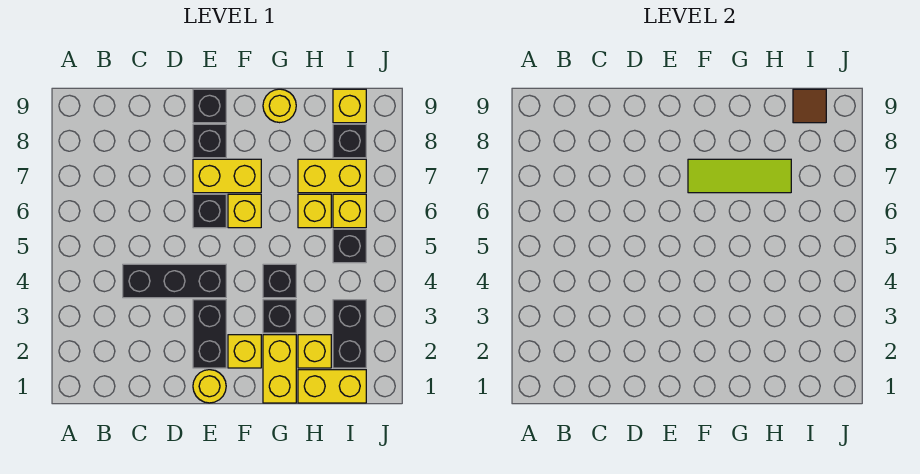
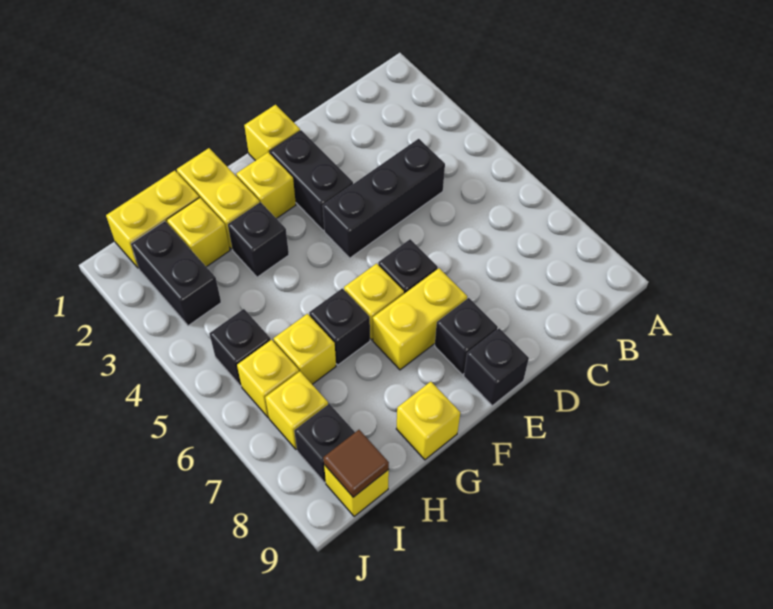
yellow 1x1 round brick [193,370,226,403] -> yellow 1x1 brick [244,105,300,161]
lime 1x3 tile [688,159,791,193] -> none
black 1x1 brick [263,264,296,298] -> black 1x1 brick moved to [309,288,370,365]
yellow 1x1 round brick [263,89,296,123] -> yellow 1x1 brick [396,382,460,460]
yellow 1x2 brick [298,159,366,193] -> yellow 1x1 brick [265,372,328,449]

